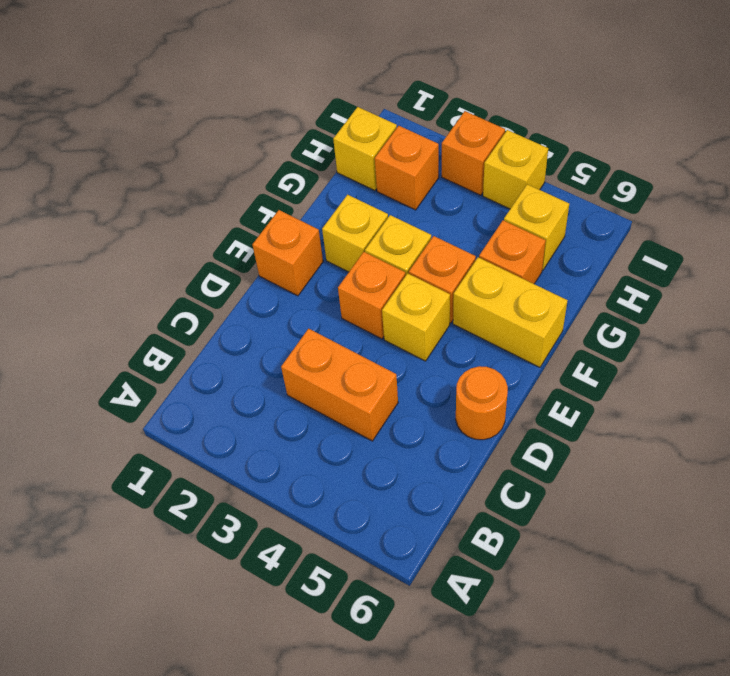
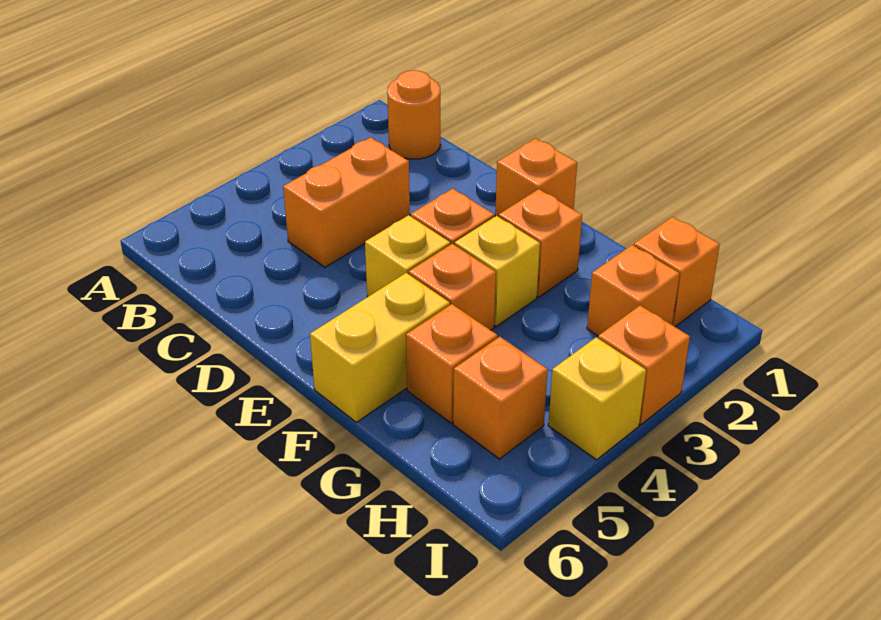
orange 1x1 round brick [456,366,508,440] -> orange 1x1 round brick moved to [387,70,440,159]
yellow 1x1 brick [322,195,388,272] -> orange 1x1 brick [499,189,582,297]
yellow 1x1 brick [333,107,397,191] -> orange 1x1 brick [634,217,720,327]
yellow 1x1 brick [504,184,569,270] -> orange 1x1 brick [453,337,548,459]

